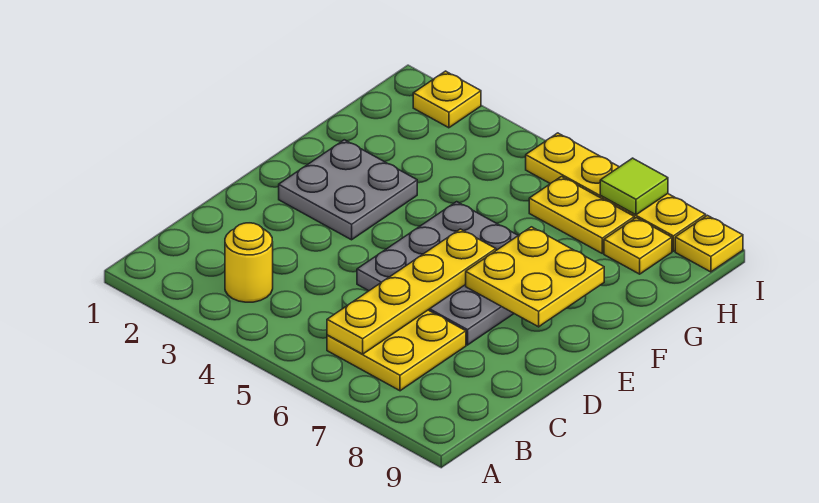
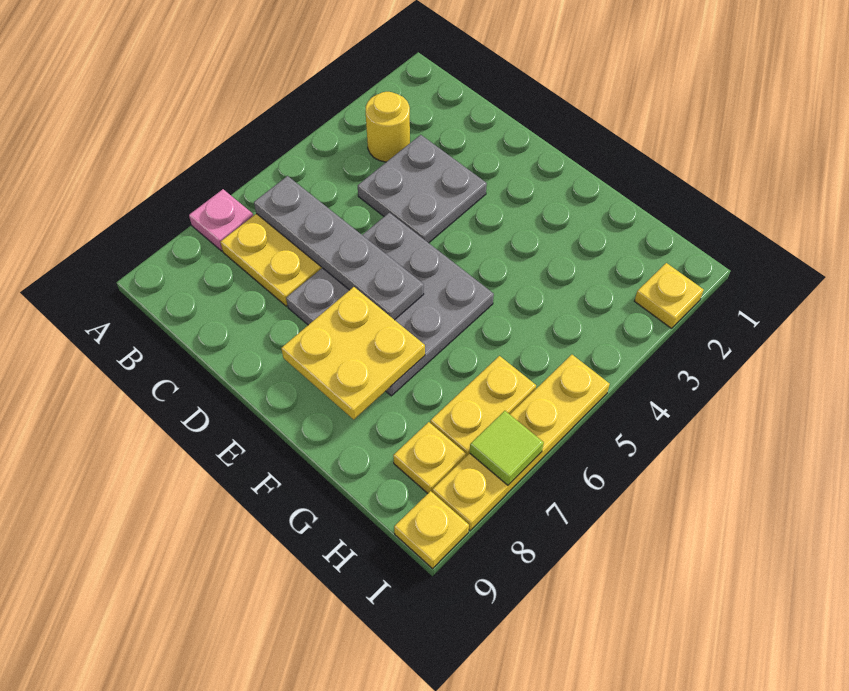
none -> pink 1x1 plate [189,189,253,251]
yellow 1x4 plate [327,229,496,354] -> grey 1x4 plate [254,176,424,320]
grey 2x2 plate [279,140,417,240] -> grey 2x2 plate moved to [358,135,487,243]

